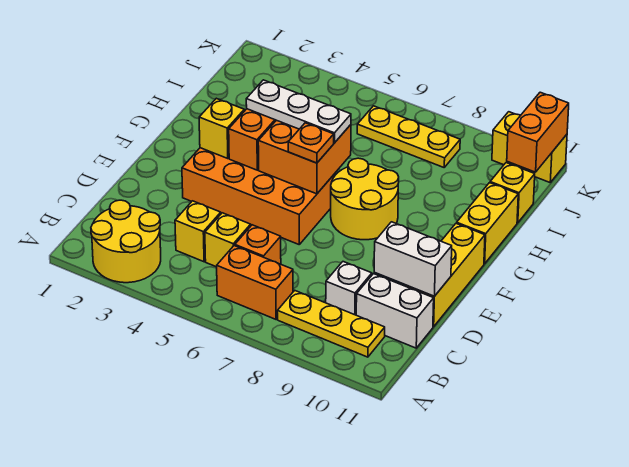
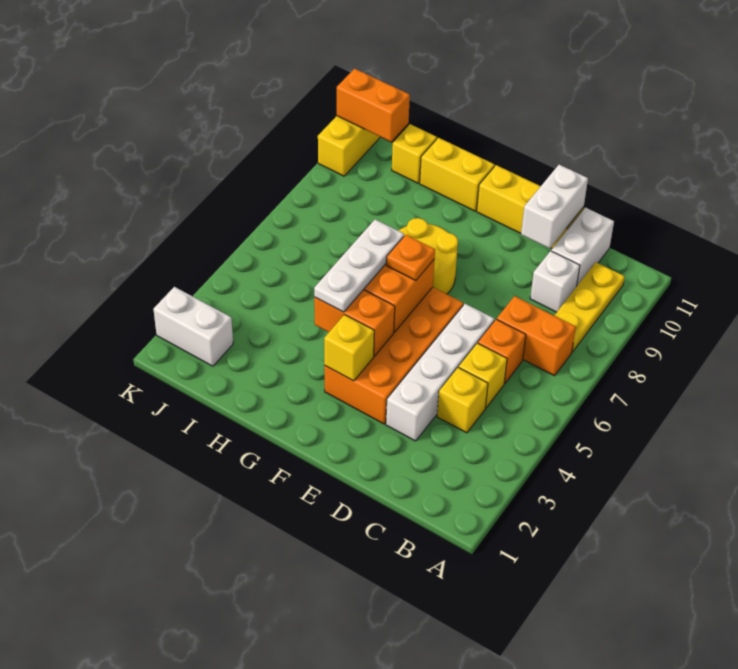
yellow 2x2 round brick [91,200,161,283] -> none
orange 1x2 brick [217,246,293,319] -> orange 1x2 brick turned to [497,296,576,376]
none -> white 1x4 brick [386,304,494,441]
none -> white 1x2 brick [153,287,233,366]
yellow 1x3 plate [357,106,460,167] -> none

